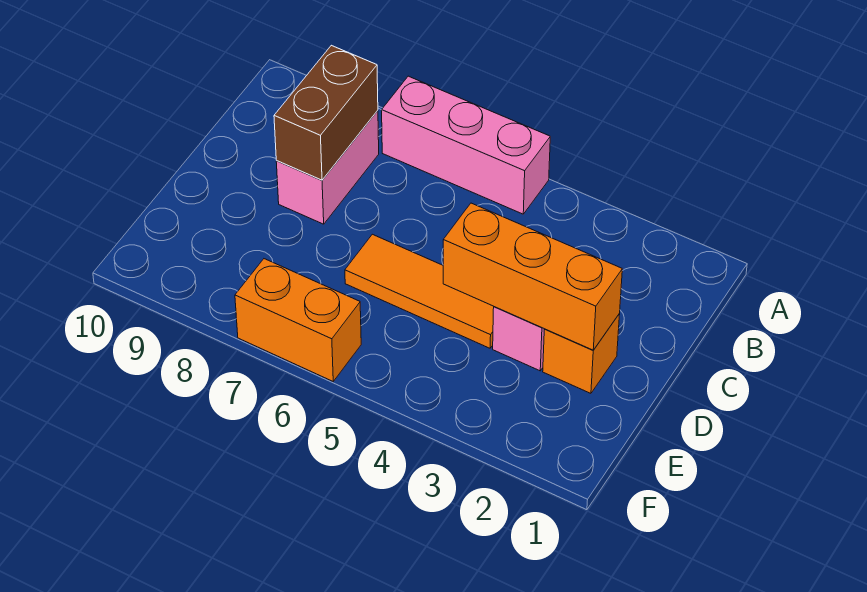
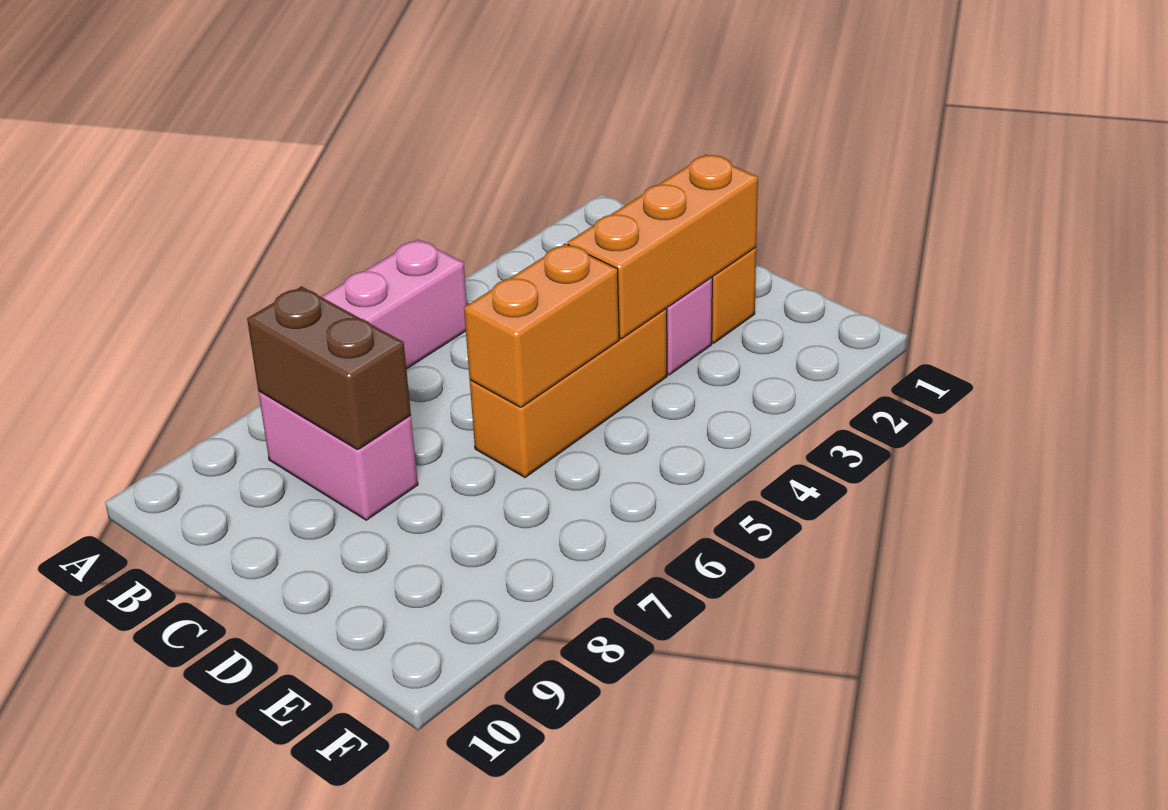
orange 1x3 tile [345,234,494,348] -> orange 1x3 brick [470,309,667,477]
orange 1x2 brick [235,259,361,381] -> orange 1x2 brick moved to [464,244,619,407]

